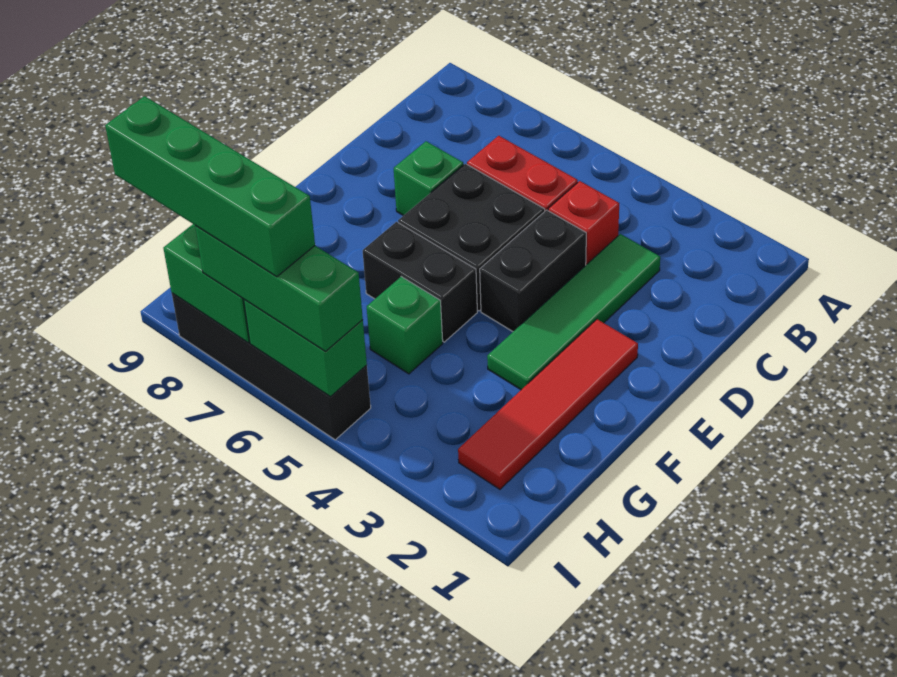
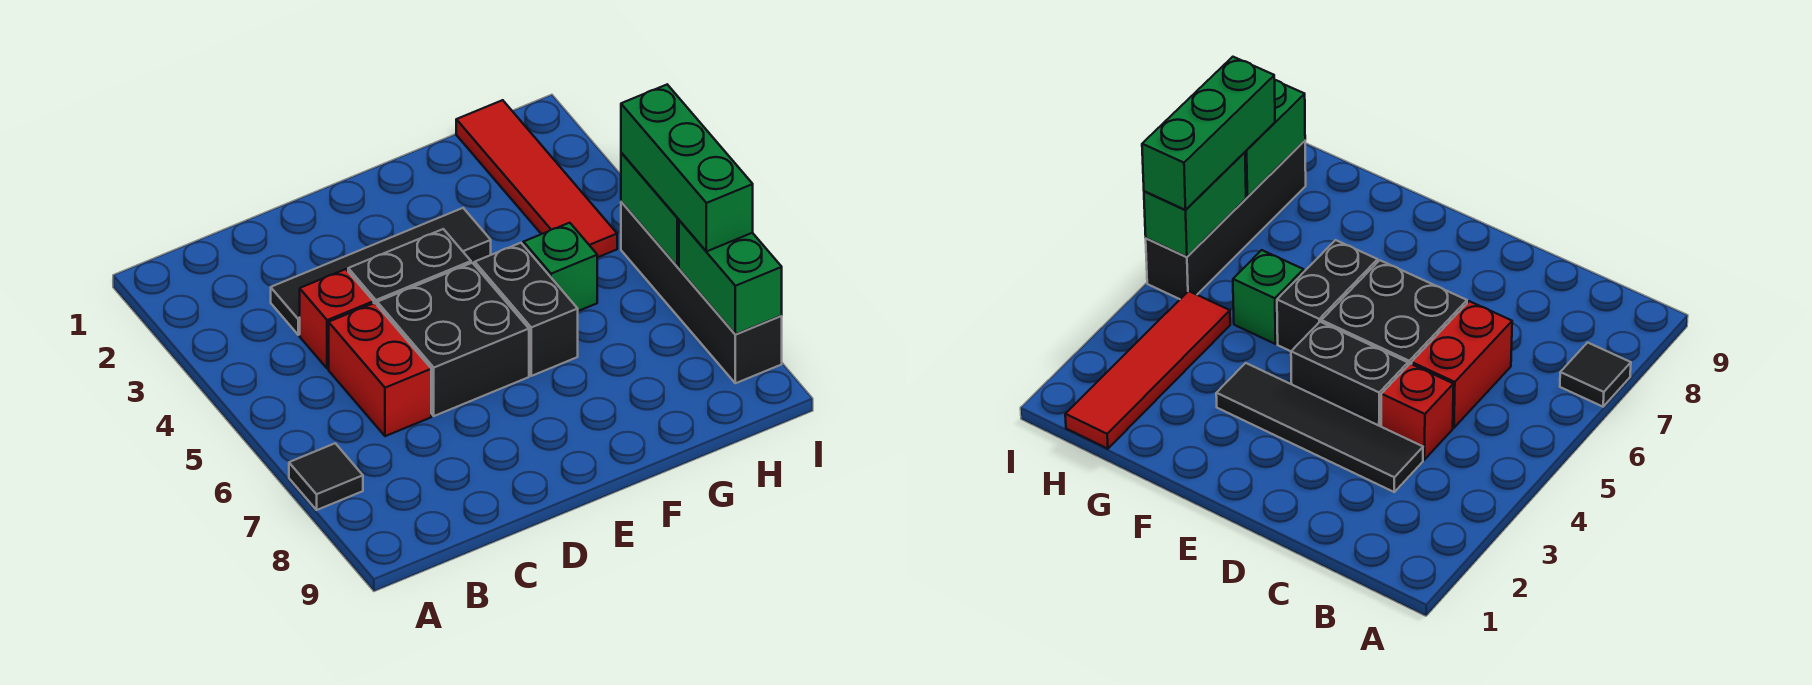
none -> black 1x1 tile [289,443,363,510]
green 1x4 tile [487,234,660,390] -> black 1x4 tile [271,208,491,335]
green 1x1 brick [394,141,464,216] -> none
red 1x4 tile [458,319,638,489] -> red 1x4 tile turned to [456,100,617,258]
green 1x4 brick [105,96,315,277] -> none

